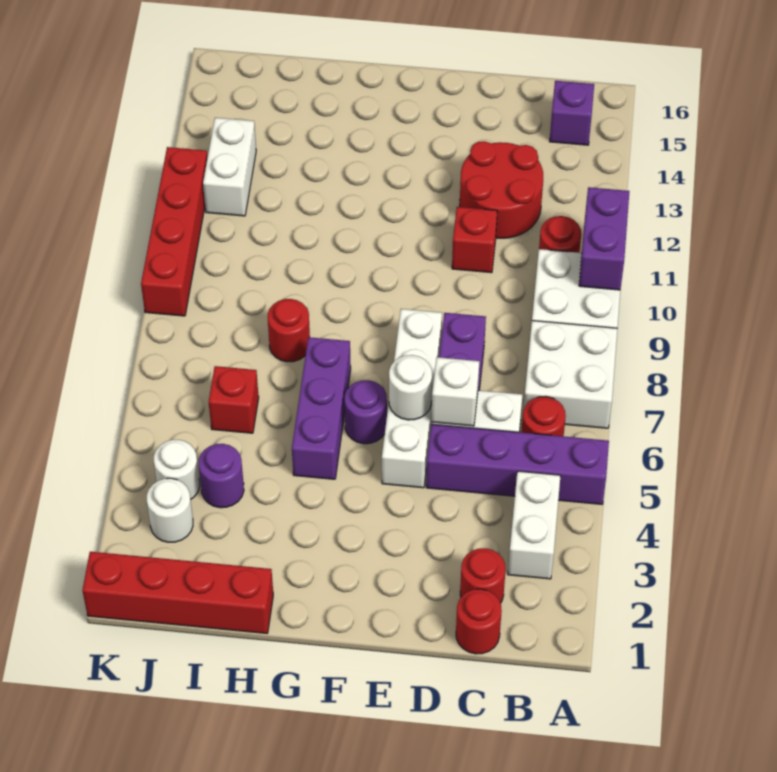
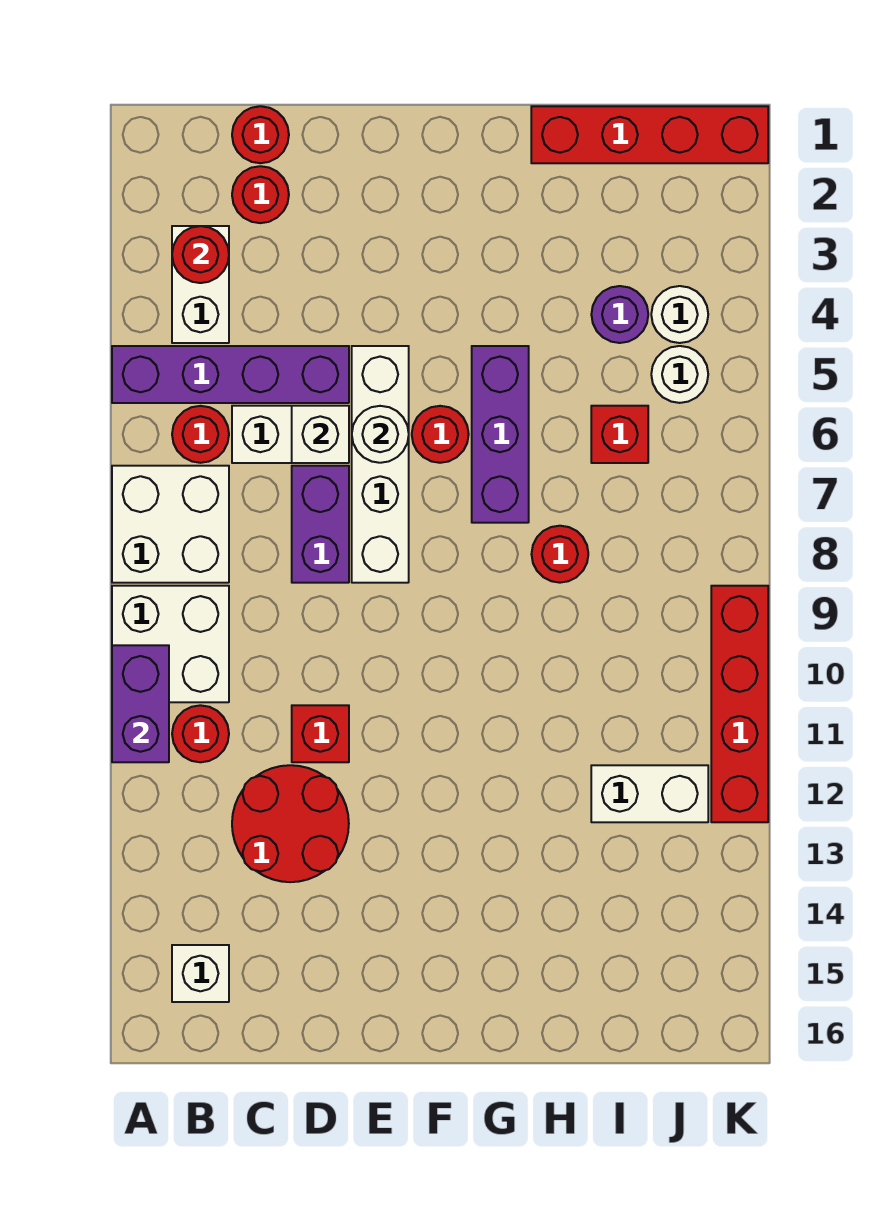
none -> red 1x1 round brick [172,226,229,283]
purple 1x1 brick [550,81,594,145] -> white 1x1 brick [172,945,229,1002]
purple 1x1 round brick [345,380,387,444] -> red 1x1 round brick [412,406,469,463]
white 1x1 round brick [147,478,193,542] -> white 1x1 round brick moved to [651,346,708,403]
white 1x2 brick [203,118,256,216] -> white 1x2 brick turned to [591,765,708,822]

